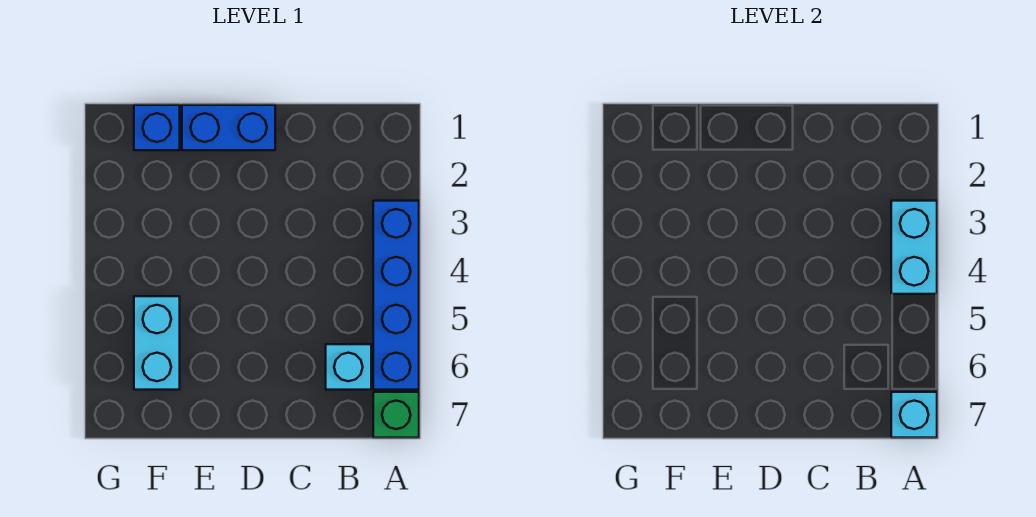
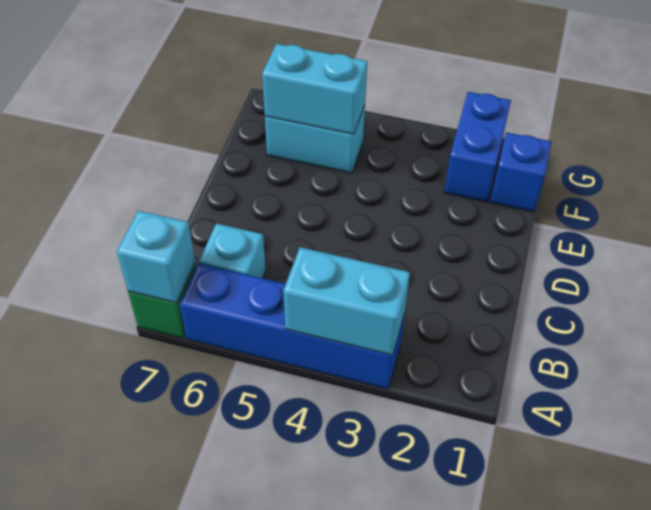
blue 1x2 brick [182,105,275,150] -> blue 1x2 brick moved to [444,92,511,202]
none -> cyan 1x2 brick [262,44,367,134]

